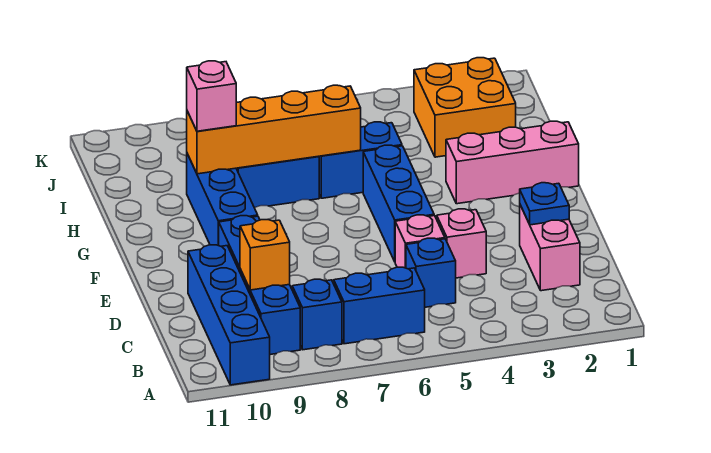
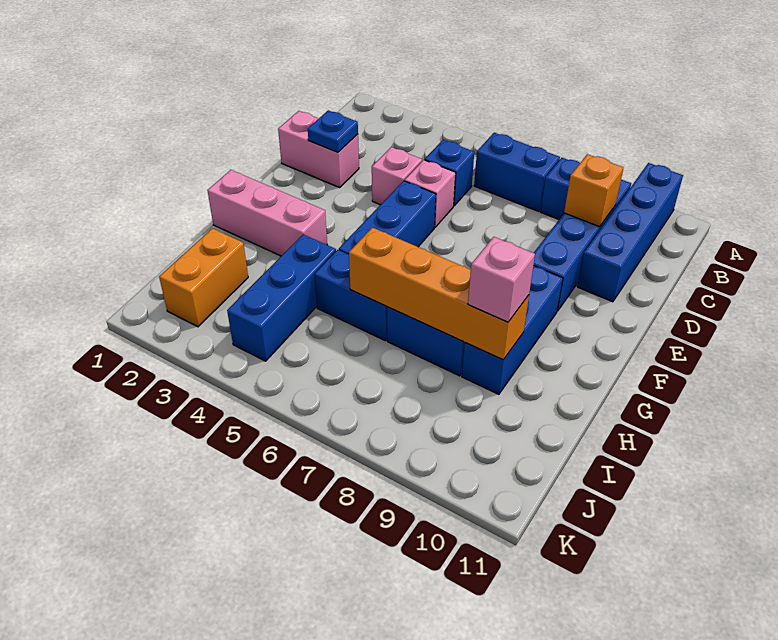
pink 1x2 brick [520,205,580,291] -> pink 1x2 brick turned to [278,111,359,188]
none -> blue 1x3 brick [227,234,336,361]
orange 2x2 brick [414,58,516,157] -> orange 1x2 brick [159,228,248,327]

